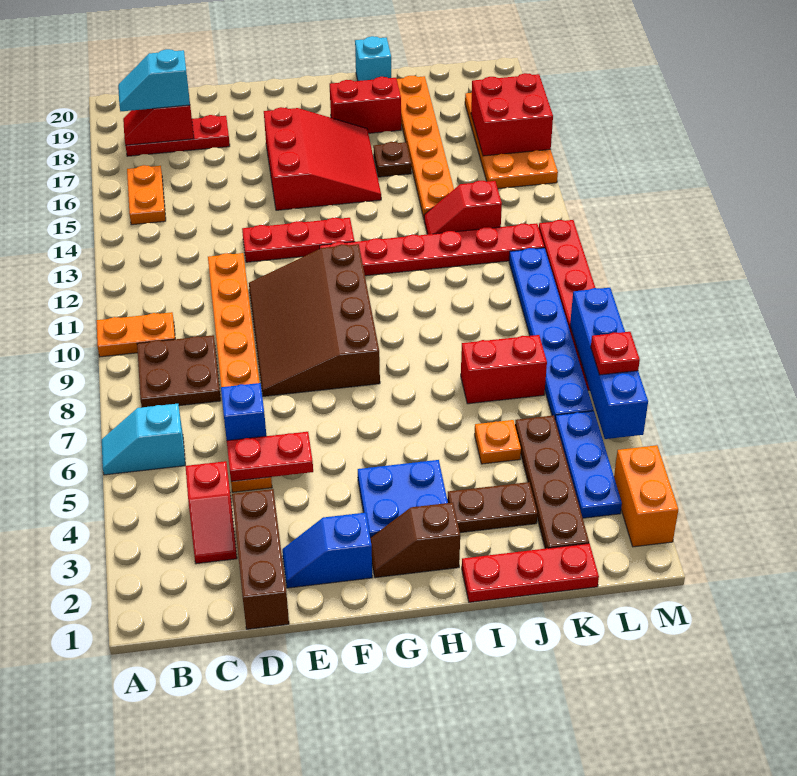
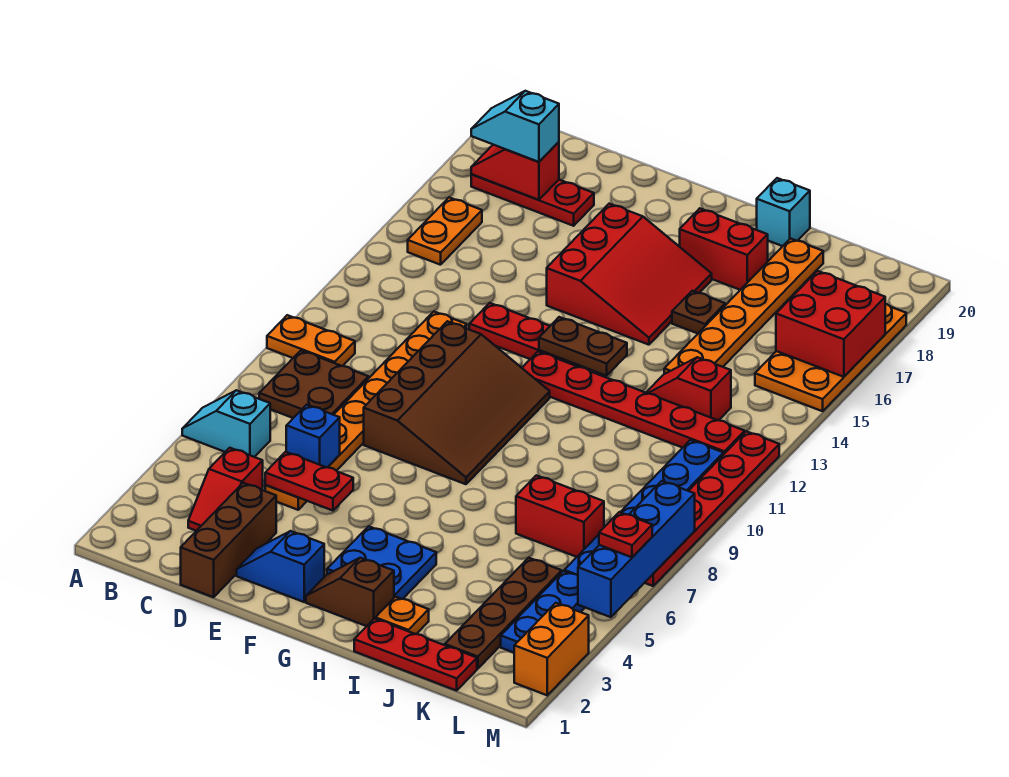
brown 3x4 slope [249,244,380,396] -> brown 3x4 slope turned to [364,321,550,484]
brown 1x2 plate [447,482,538,533] -> brown 1x2 plate moved to [539,317,627,376]
orange 1x1 plate [475,420,521,464] -> orange 1x1 plate moved to [375,597,429,634]

